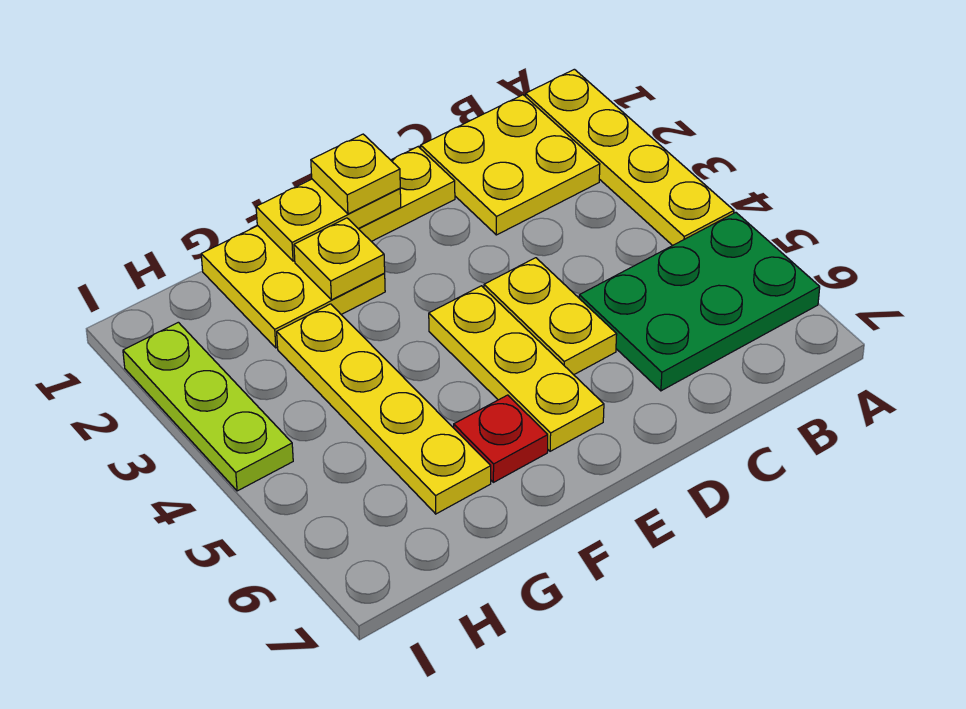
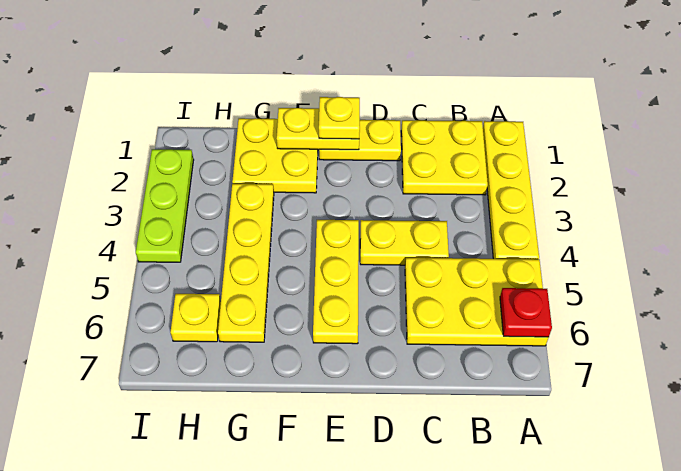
green 2x3 plate [579,212,820,391] -> yellow 2x3 plate [405,258,549,346]
yellow 1x2 plate [484,258,617,375] -> yellow 1x2 plate turned to [360,220,449,265]
yellow 1x1 plate [294,218,385,300] -> yellow 1x1 plate moved to [171,294,221,342]
red 1x1 plate [454,395,548,482] -> red 1x1 plate moved to [500,288,552,337]

